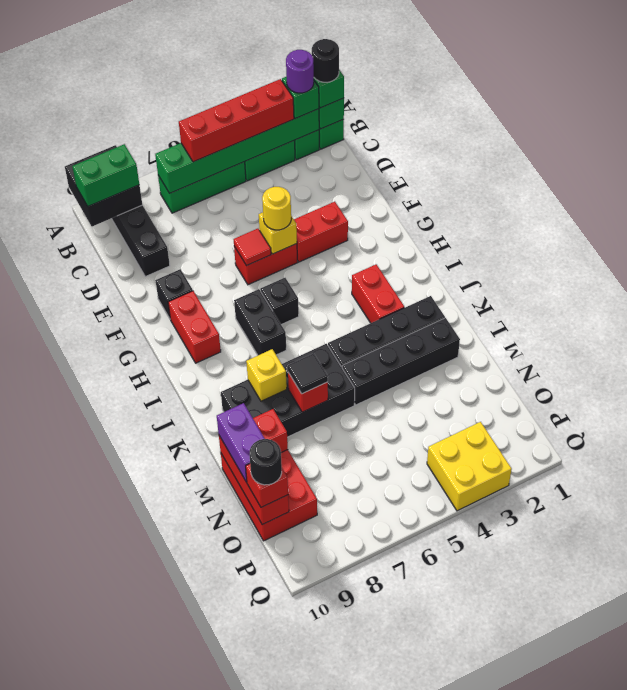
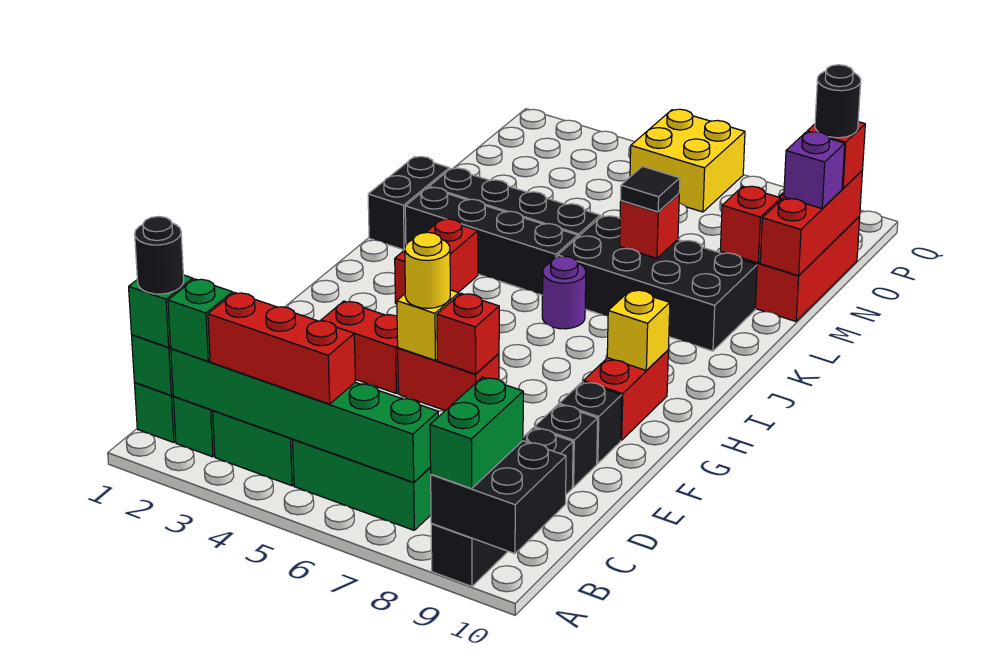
purple 1x1 round brick [286,50,314,93] -> purple 1x1 round brick moved to [542,256,586,329]
red 1x4 brick [179,79,294,162] -> red 1x3 brick [208,293,355,404]
green 1x2 brick [72,144,139,206] -> green 1x2 brick turned to [430,377,523,489]
red 1x1 tile [234,229,271,266] -> red 1x1 brick [437,294,499,374]
black 1x1 brick [260,278,299,325] -> black 1x1 brick moved to [535,404,598,487]
black 1x2 brick [234,289,286,355] -> black 1x2 brick moved to [368,157,449,250]
yellow 1x1 brick [246,349,287,401] -> yellow 1x1 brick moved to [607,290,670,370]
purple 1x2 brick [217,403,265,482] -> purple 1x1 brick [784,132,845,209]
yellow 2x2 brick [427,422,512,511] -> yellow 2x2 brick moved to [630,109,745,212]

